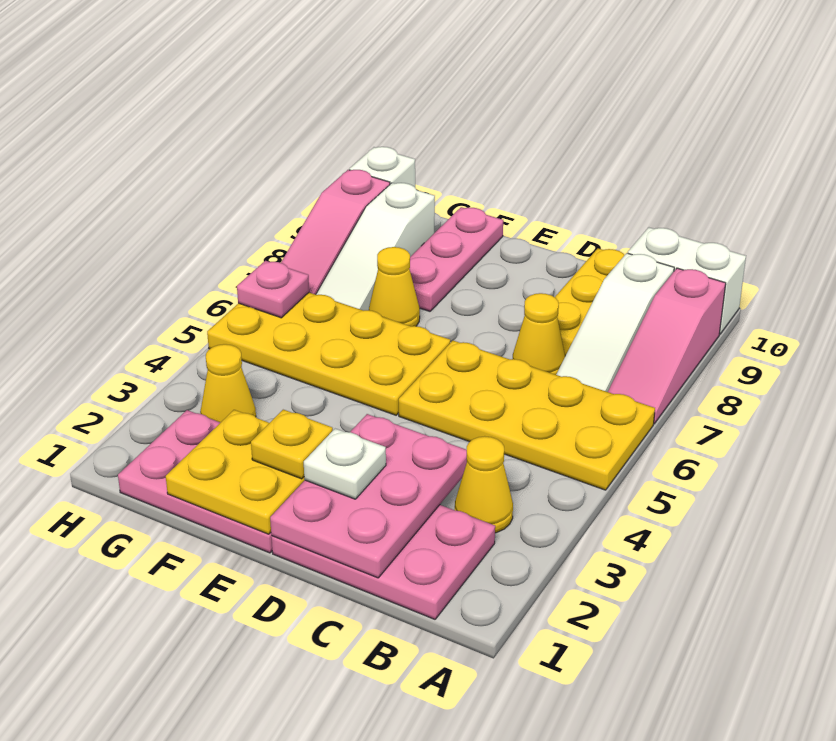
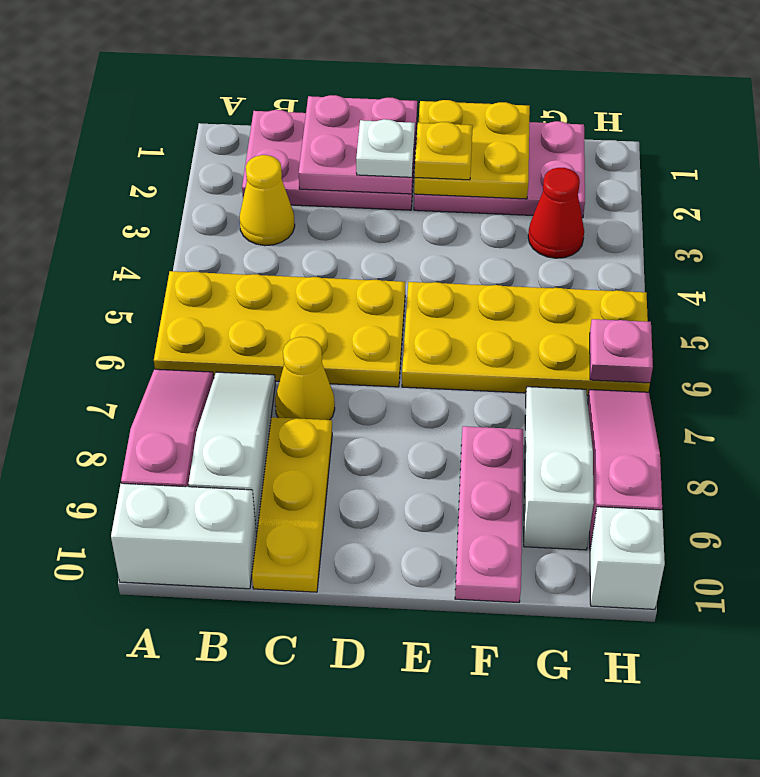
pink 2x3 plate [270,414,467,578] -> pink 2x2 plate [299,95,417,194]
yellow 1x1 cone [369,247,420,326] -> none
yellow 1x1 cone [200,344,256,423] -> red 1x1 cone [528,168,584,258]

